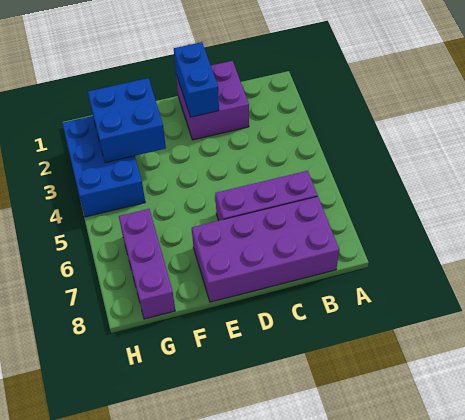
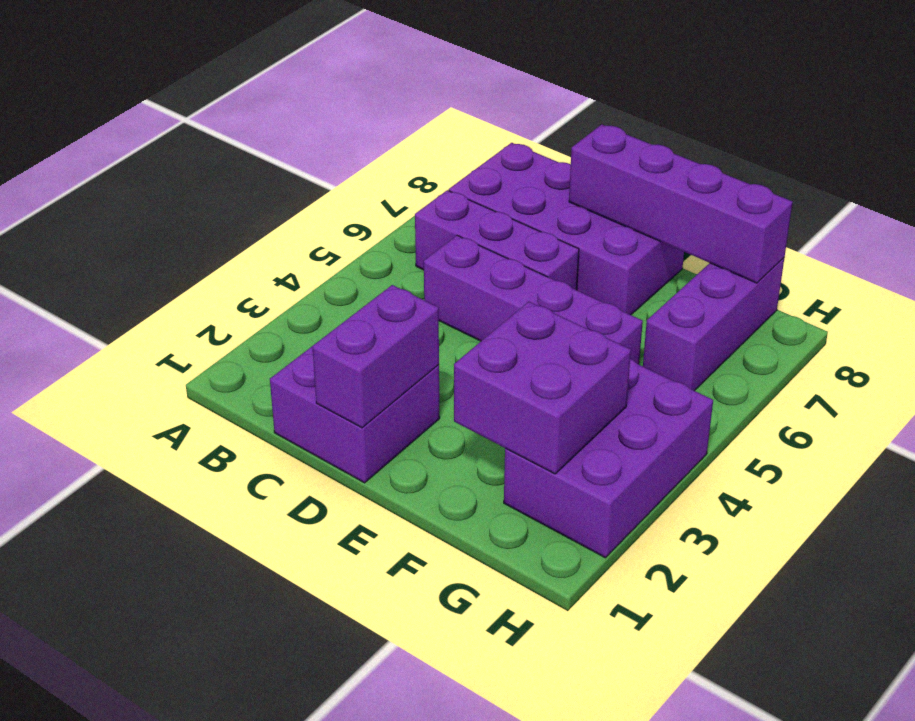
none -> purple 1x4 brick [424,236,643,364]
blue 1x2 brick [174,42,219,117] -> purple 1x2 brick [312,285,439,428]
none -> purple 1x4 brick [569,124,793,283]
blue 2x2 brick [88,78,166,163] -> purple 2x2 brick [454,302,631,474]
blue 2x3 brick [62,116,145,217] -> purple 2x3 brick [504,359,713,558]

